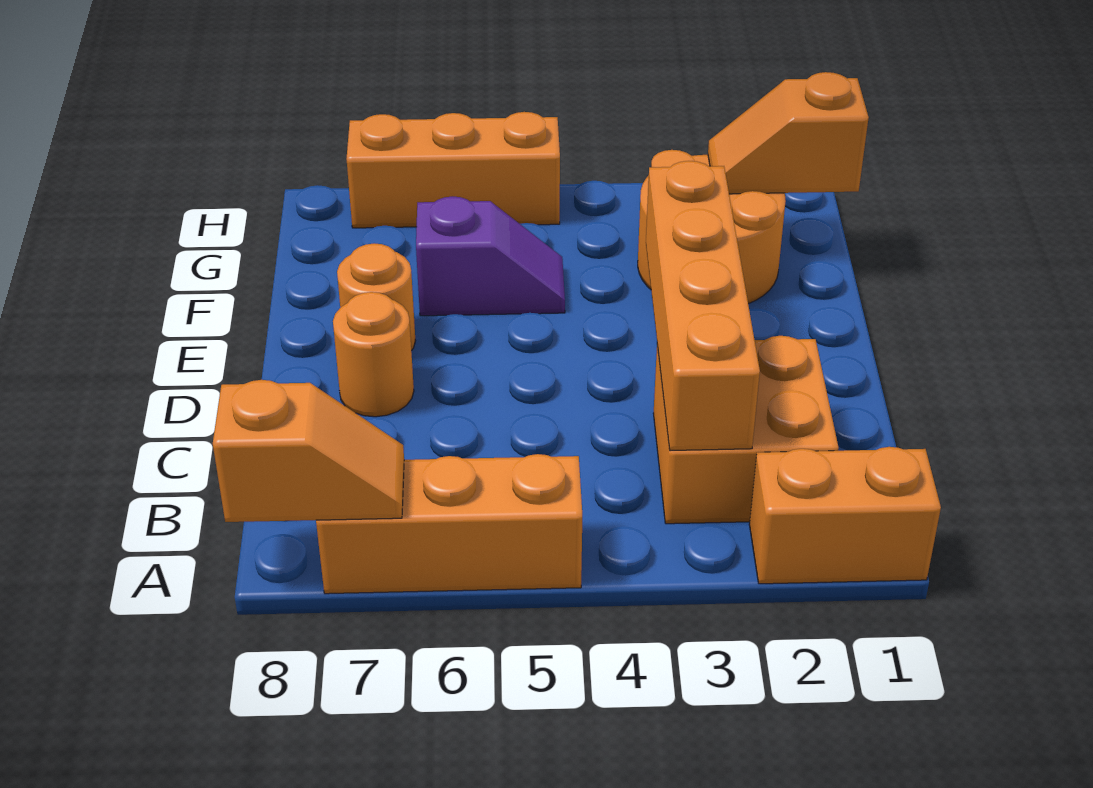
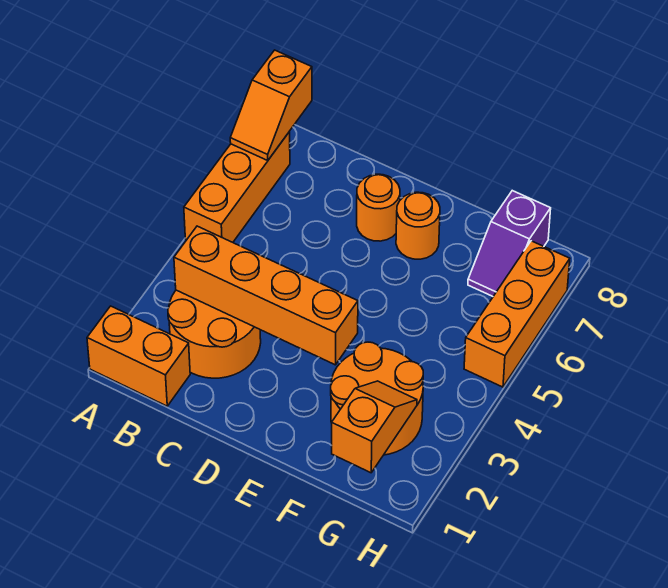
orange 1x2 brick [749,447,941,584] -> orange 1x2 brick turned to [87,306,190,406]
orange 2x2 brick [653,336,839,524] -> orange 2x2 round brick [168,290,261,378]
purple 1x2 slope [416,196,565,316] -> purple 1x2 slope moved to [468,191,551,296]

